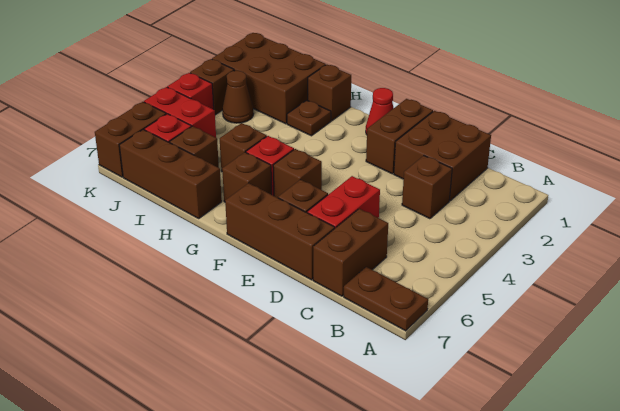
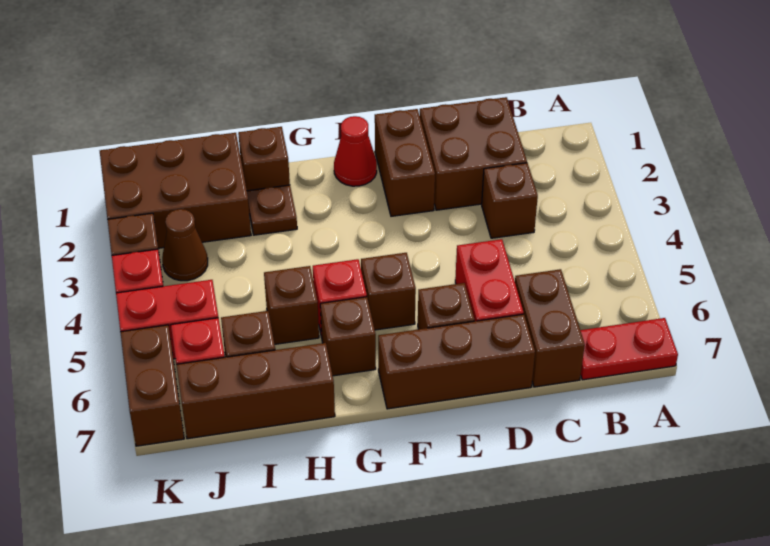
brown 1x2 plate [344,267,428,331] -> red 1x2 plate [580,318,678,380]

